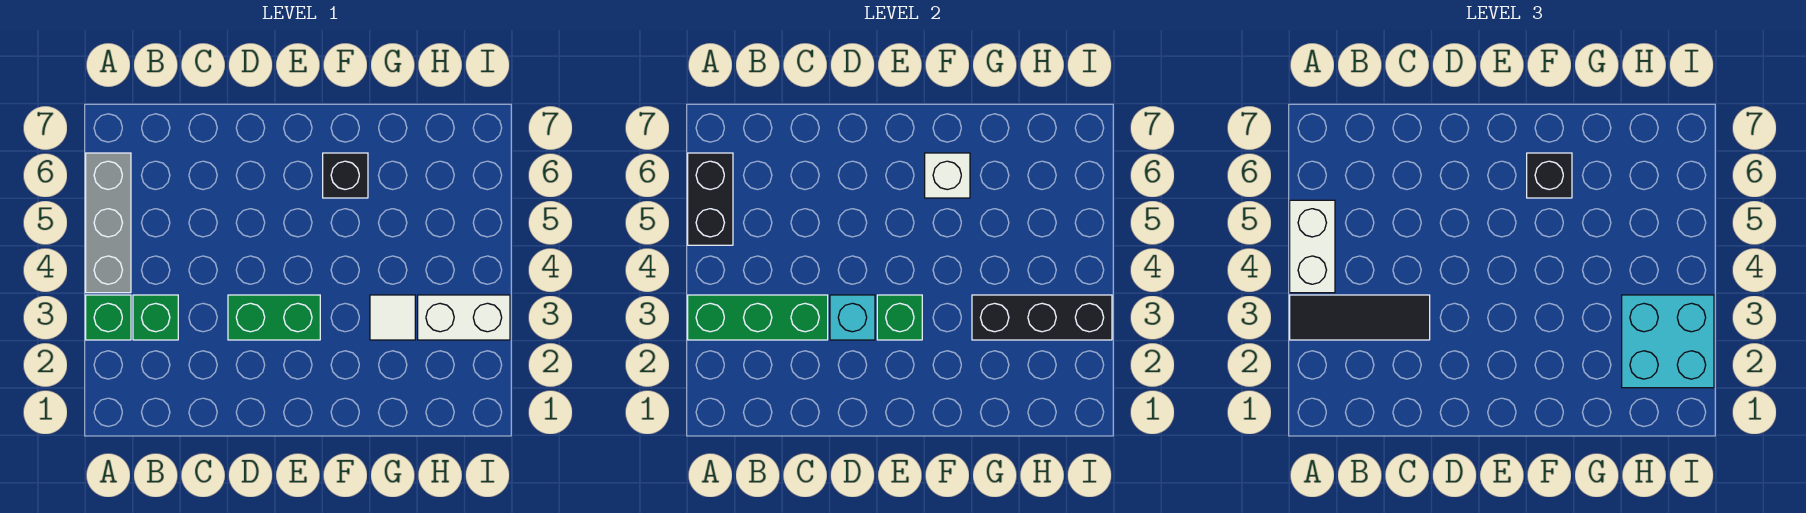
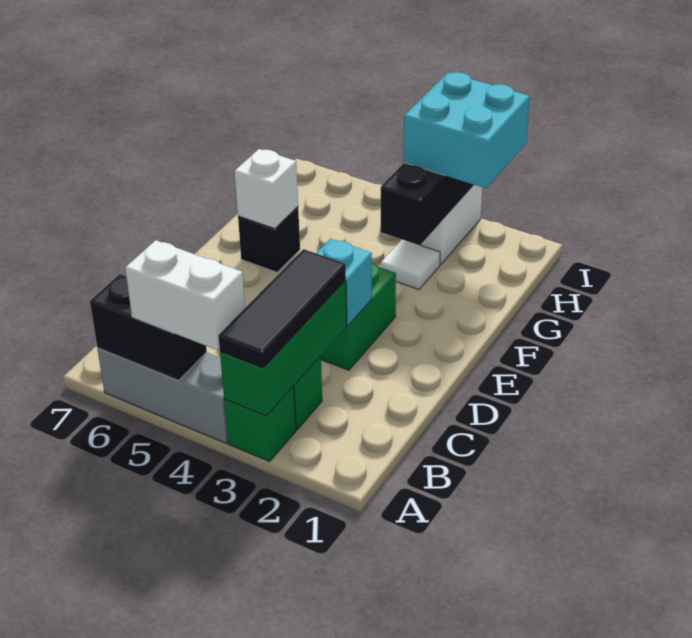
green 1x1 brick [877,295,922,340] -> none
black 1x1 brick [1527,153,1572,198] -> none

